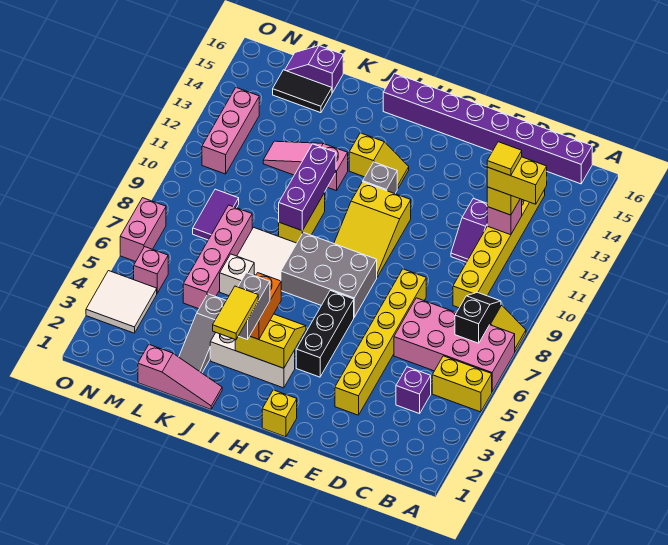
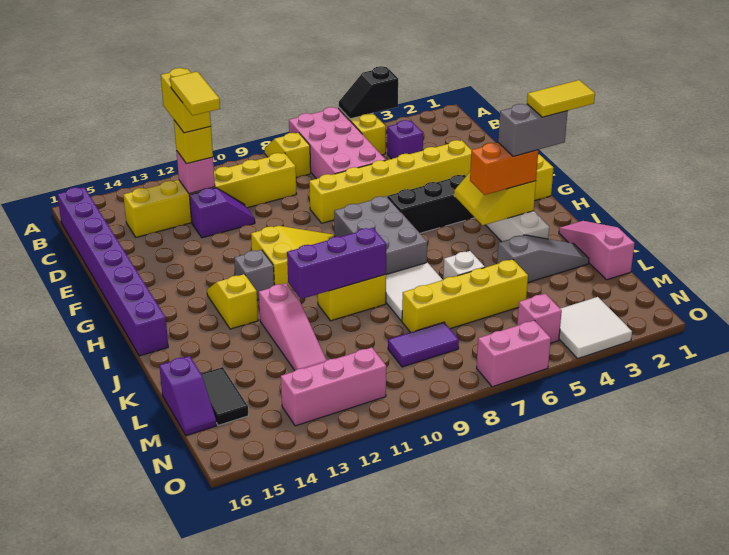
black 1x2 slope [455,292,501,343] -> black 1x2 slope moved to [339,66,398,119]
yellow 1x1 tile [487,142,522,176] -> yellow 1x2 tile [170,71,220,115]
pink 1x4 brick [183,205,252,309] -> yellow 1x4 brick [402,259,528,332]

